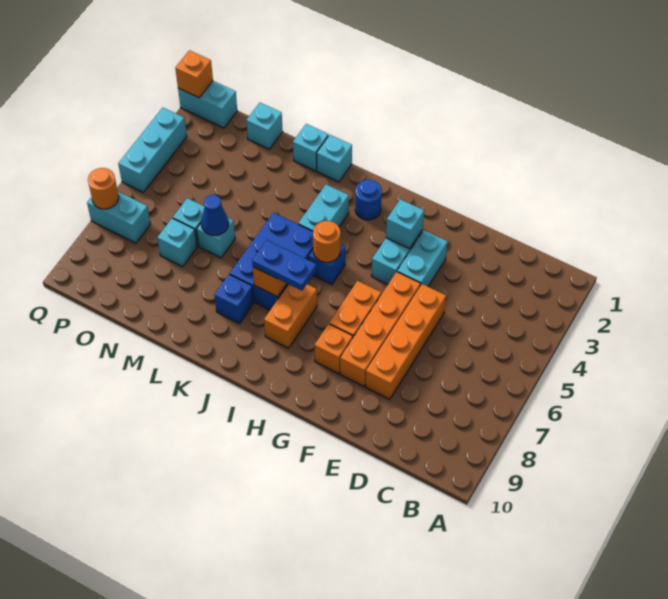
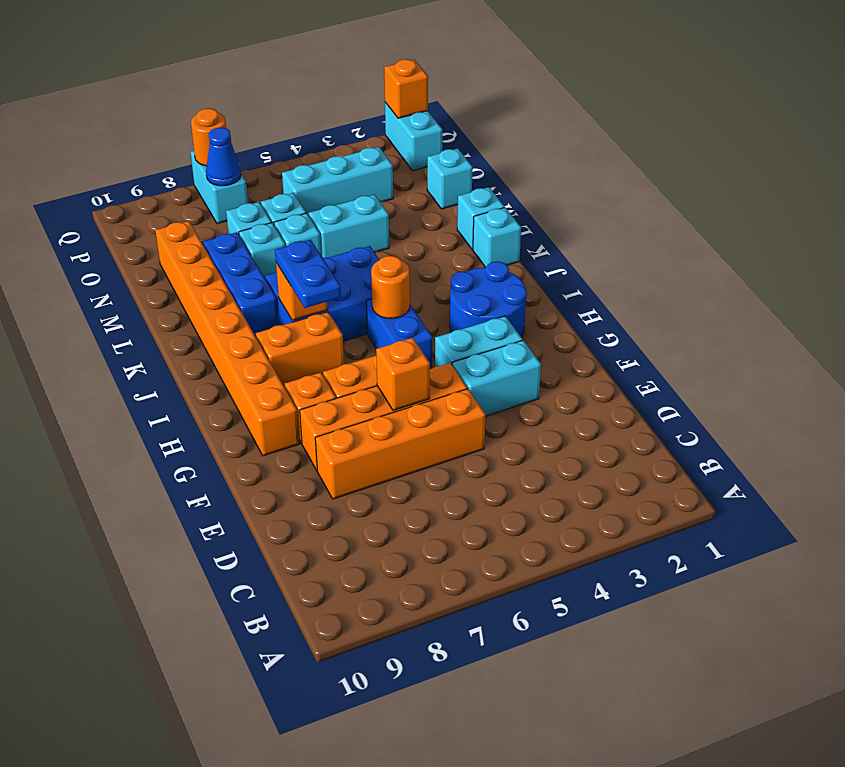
none -> orange 1x1 brick [376,338,430,410]
cyan 1x1 brick [386,199,424,249] -> cyan 1x1 brick moved to [239,223,285,278]
none -> orange 1x8 brick [155,221,300,456]
blue 1x1 round brick [355,180,382,220] -> blue 2x2 round brick [450,261,527,337]
blue 1x1 brick [308,245,345,285] -> blue 1x2 brick [366,299,432,369]
cyan 1x2 brick [298,184,349,231] -> cyan 1x2 brick moved to [308,195,389,258]
blue 1x1 brick [214,274,254,324] -> blue 1x3 brick [203,232,279,337]
blue 1x1 cone [201,195,228,235] -> blue 1x1 cone moved to [206,127,241,186]
cyan 1x3 brick [118,108,187,192] -> cyan 1x3 brick moved to [282,147,393,216]

